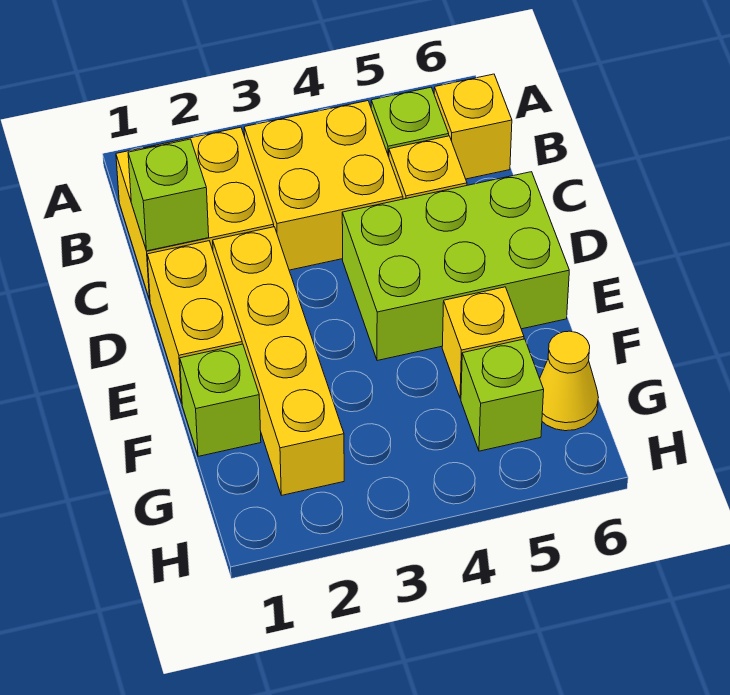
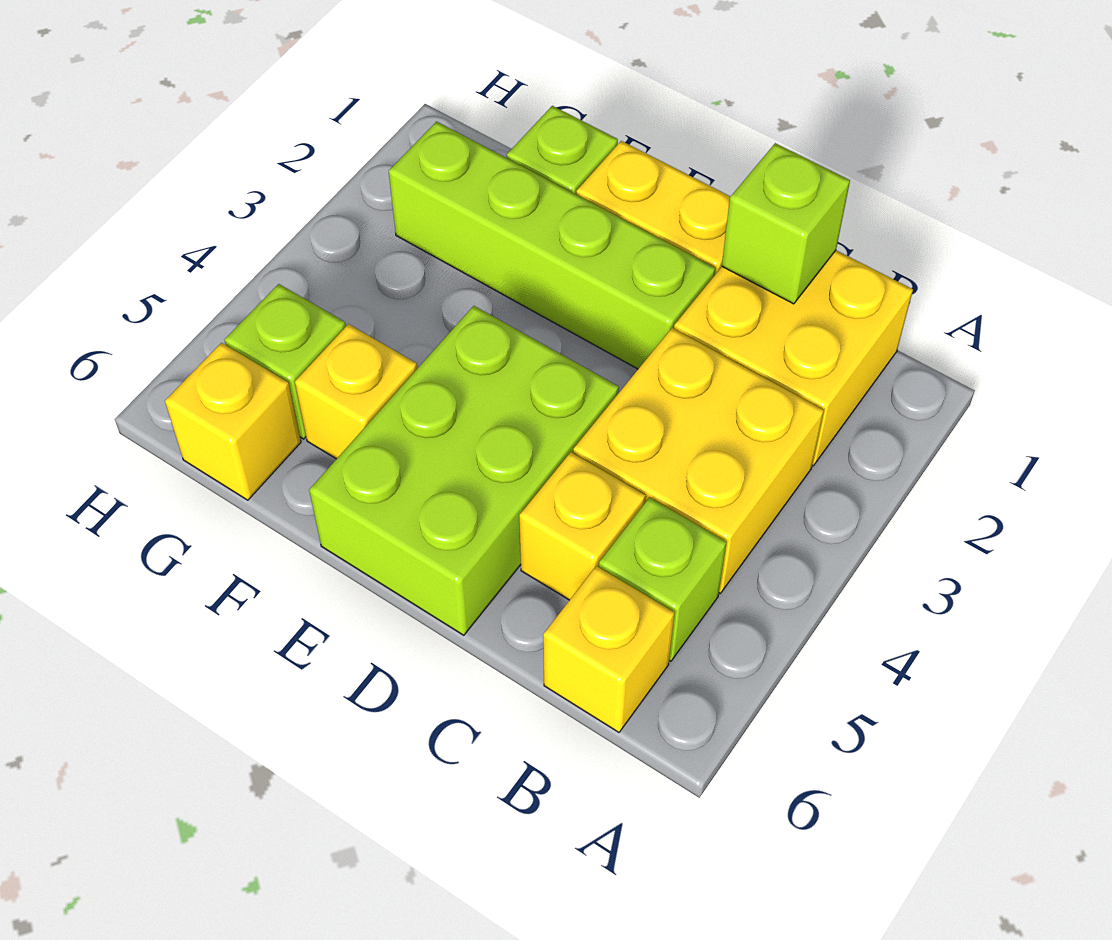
yellow 1x4 brick [213,227,344,495] -> lime 1x4 brick [389,122,716,369]
yellow 1x1 cone [540,331,598,431] -> yellow 1x1 brick [165,343,301,500]

